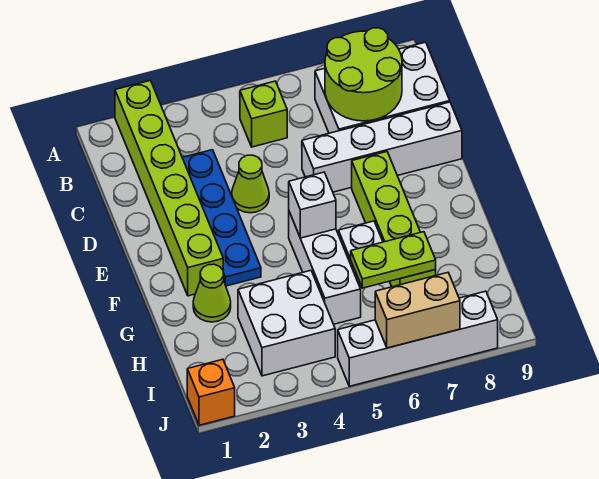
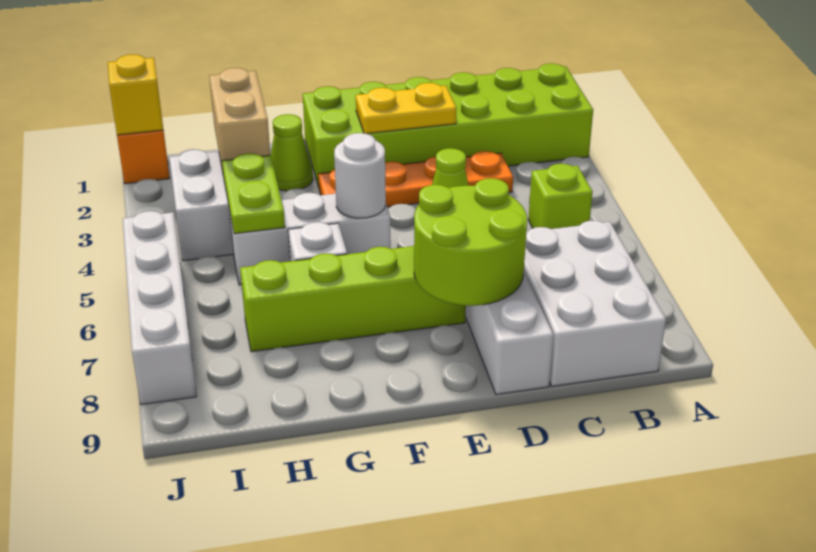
lime 1x6 brick [115,81,223,296] -> lime 2x6 brick [303,63,593,187]
lime 2x2 round brick [325,28,402,121] -> lime 2x2 round brick moved to [414,178,527,306]
blue 1x4 plate [182,150,261,286] -> orange 1x4 plate [318,151,513,207]
none -> yellow 1x2 plate [356,83,457,134]
white 1x1 brick [289,172,336,238] -> white 1x1 round brick [334,133,386,218]
lime 1x2 plate [351,232,436,288] -> lime 1x2 plate moved to [222,153,285,234]
none -> yellow 1x1 brick [108,54,163,135]
tan 1x2 brick [375,273,460,348] -> tan 1x2 brick moved to [209,68,270,171]

